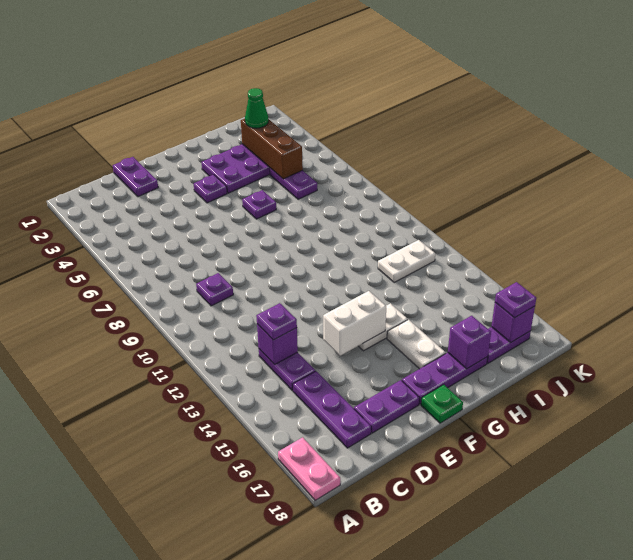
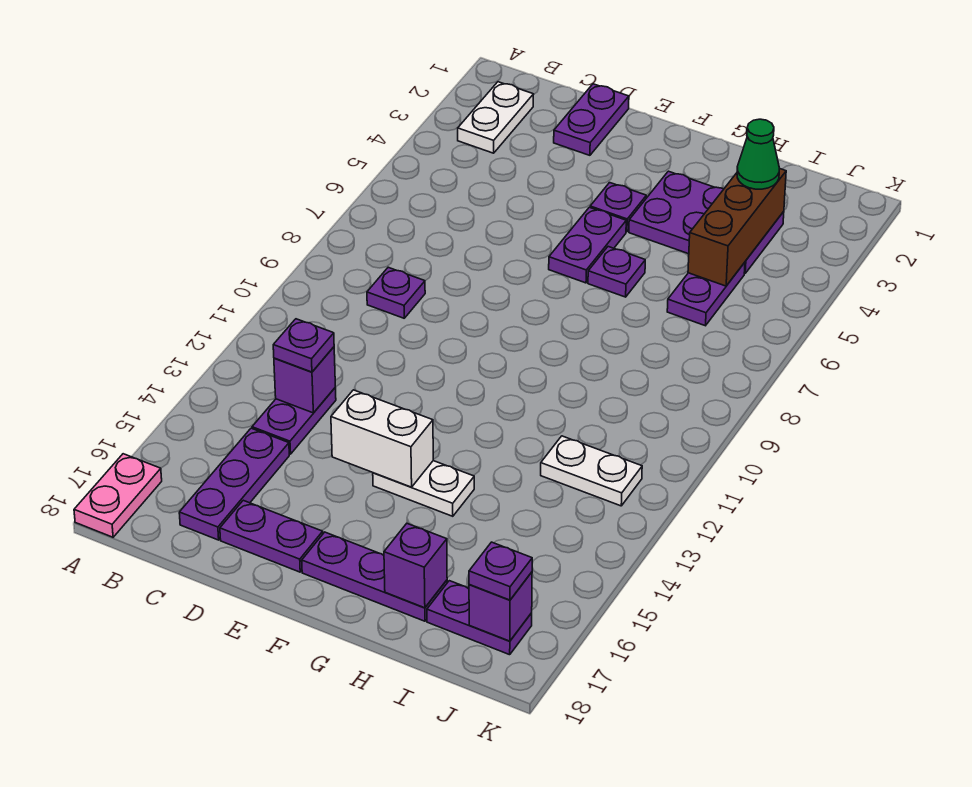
none -> purple 1x2 plate [549,207,626,283]
green 1x1 plate [421,385,463,423] -> none
white 1x2 plate [387,320,446,369] -> white 1x2 plate moved to [458,82,534,153]

